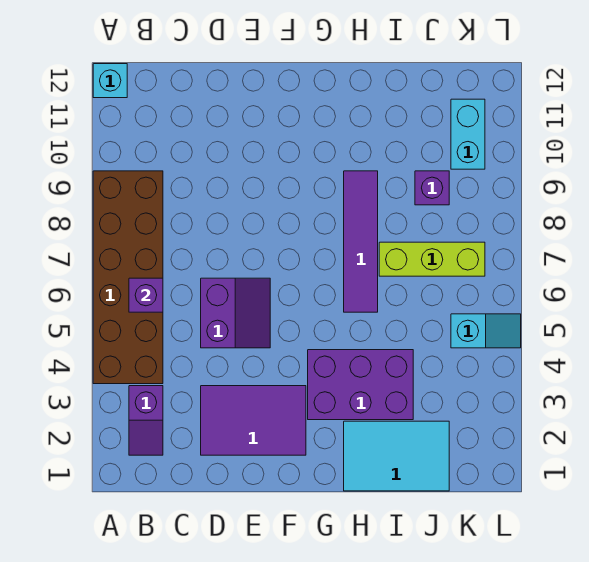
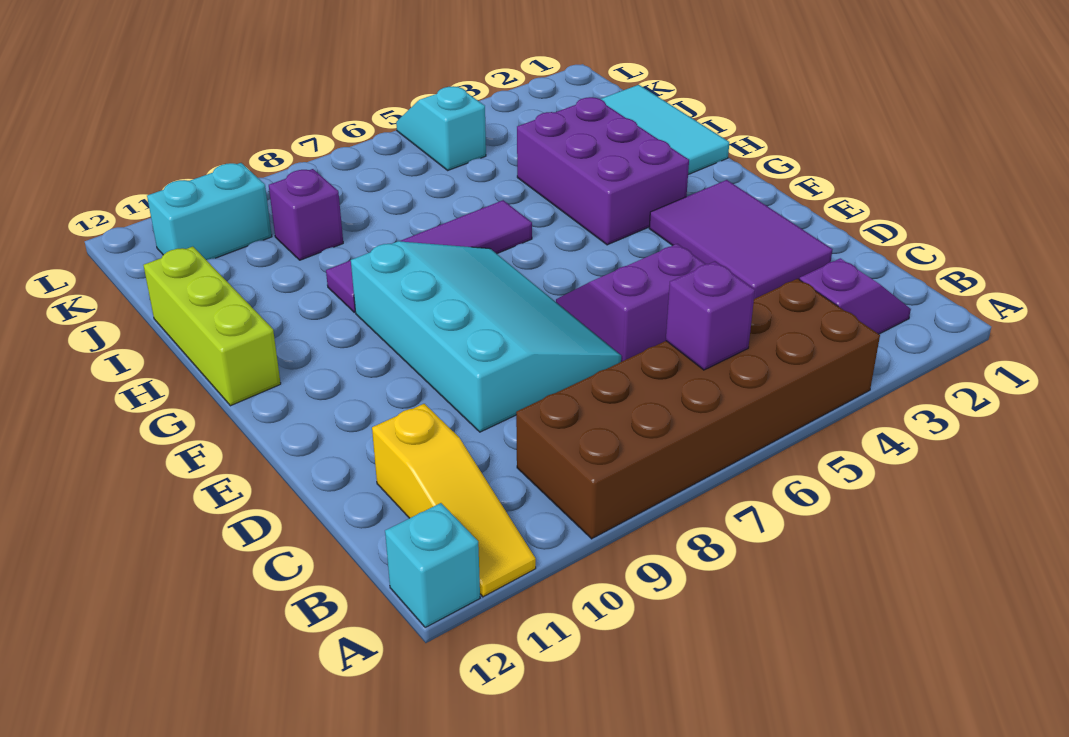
none -> yellow 1x3 slope [372,404,536,597]
none -> cyan 3x4 slope [351,241,621,432]
lime 1x3 brick [379,242,485,276] -> lime 1x3 brick moved to [143,247,281,406]

